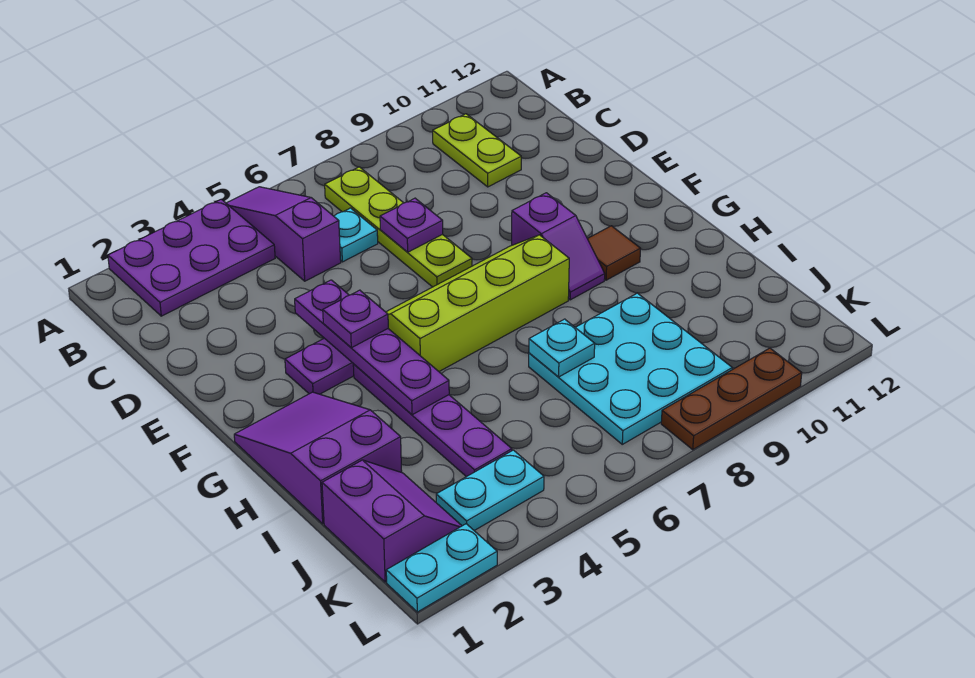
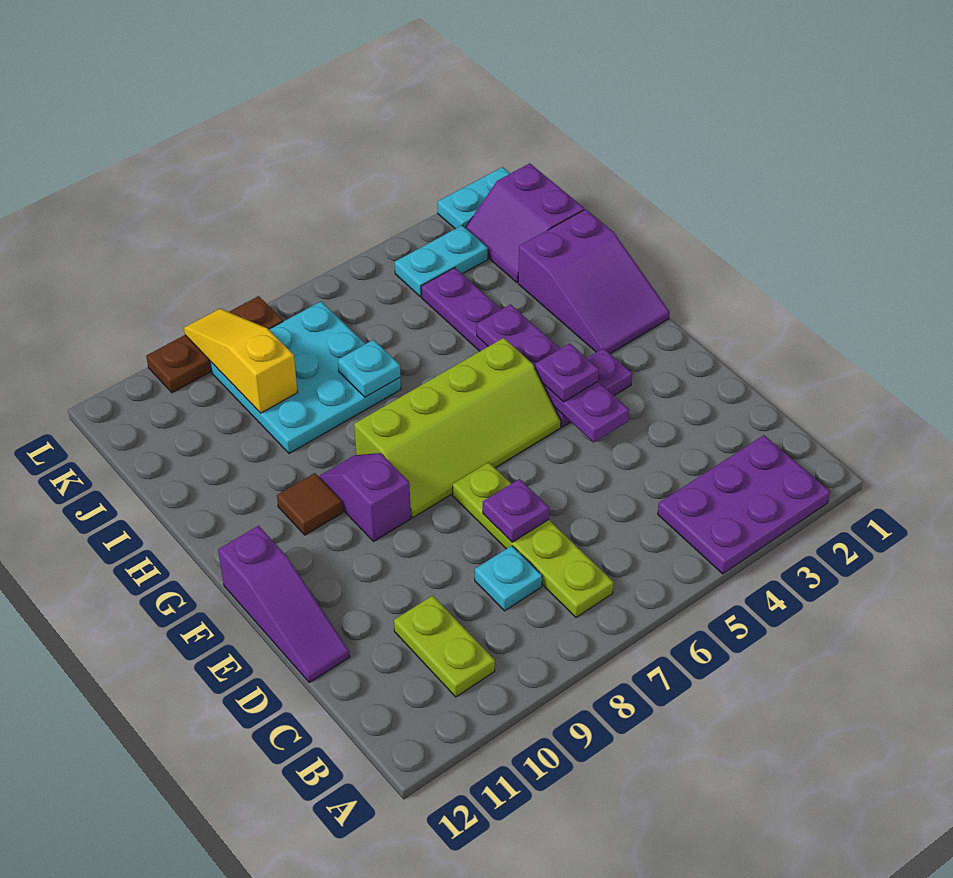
purple 1x3 slope [226,187,341,281] -> purple 1x3 slope moved to [218,526,350,683]
cyan 1x1 plate [334,208,378,262] -> cyan 1x1 plate moved to [475,546,542,611]
none -> yellow 1x3 slope [184,309,298,413]

